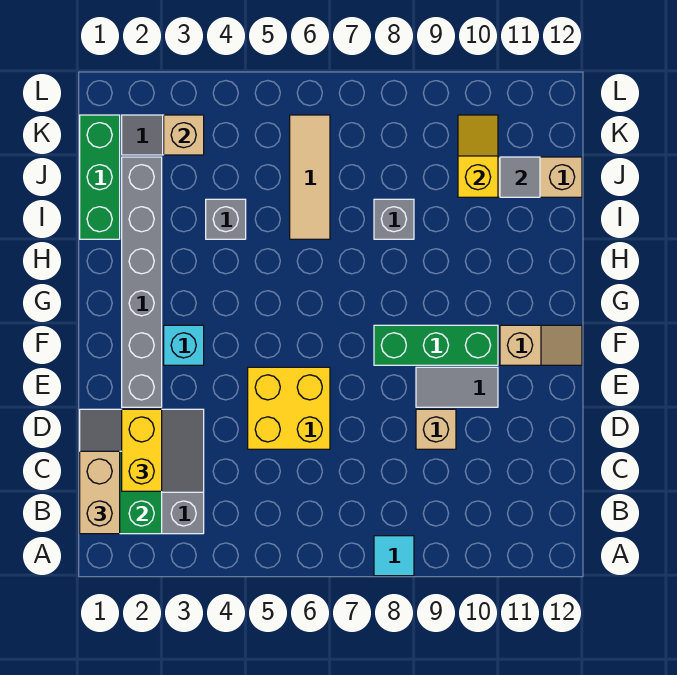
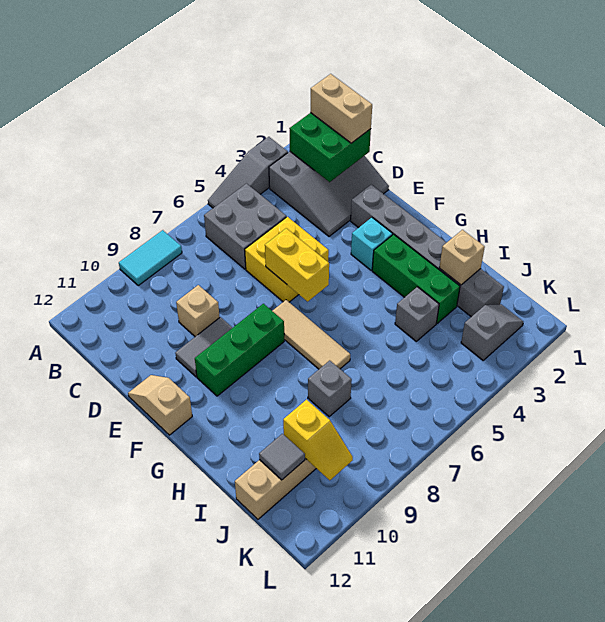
none -> grey 1x3 slope [208,137,288,208]
cyan 1x1 tile [374,536,414,576] -> cyan 1x2 tile [119,230,182,285]
none -> grey 2x2 brick [204,184,286,269]
yellow 1x2 brick [122,409,162,491] -> yellow 1x2 brick moved to [265,228,329,301]
tan 1x2 slope [500,325,582,365] -> tan 1x2 slope turned to [128,375,192,435]
green 1x3 brick [80,115,120,239] -> green 1x3 brick moved to [372,234,460,323]
tan 1x3 tile [290,115,330,239] -> tan 1x3 tile moved to [273,300,350,369]
tan 1x1 brick [164,115,204,155] -> tan 1x1 brick moved to [439,230,485,285]

